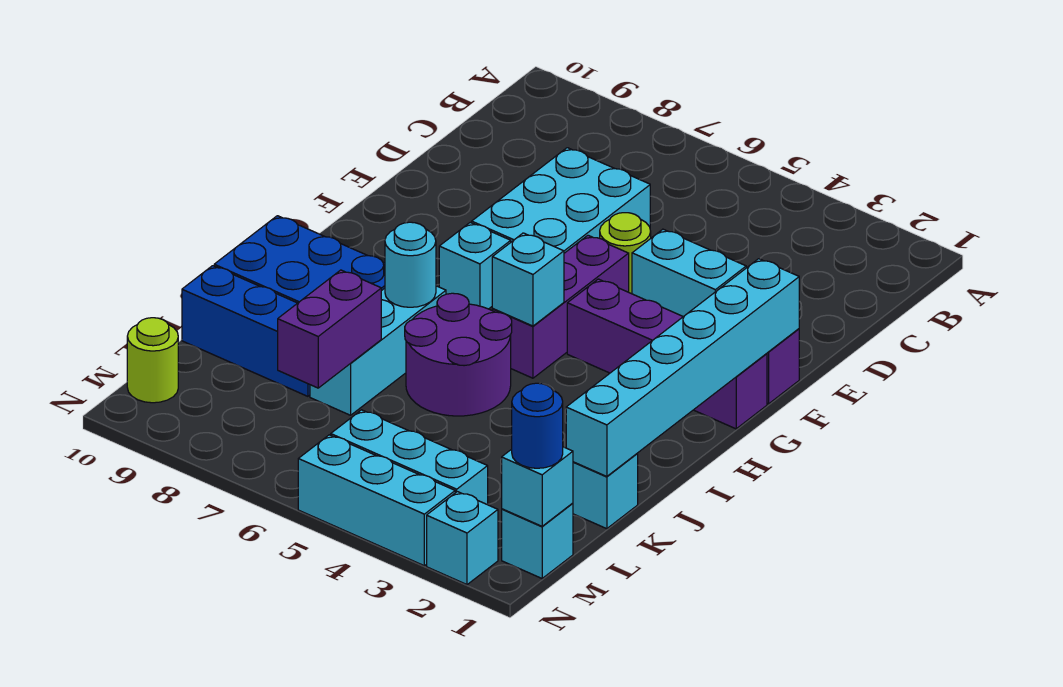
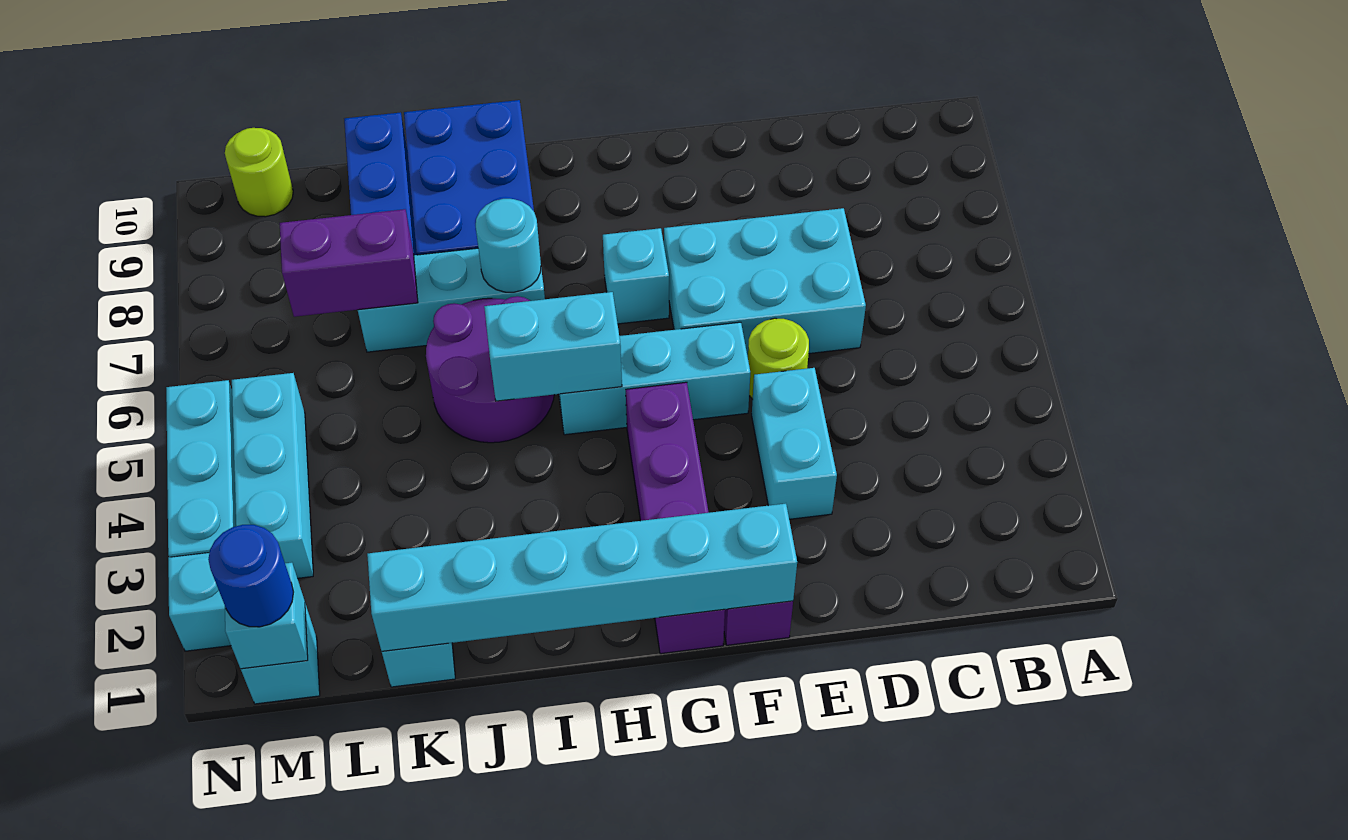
purple 1x3 brick [492,235,629,378] -> cyan 1x3 brick [559,322,750,435]
cyan 1x1 brick [492,233,564,326] -> cyan 1x2 brick [484,292,622,401]

